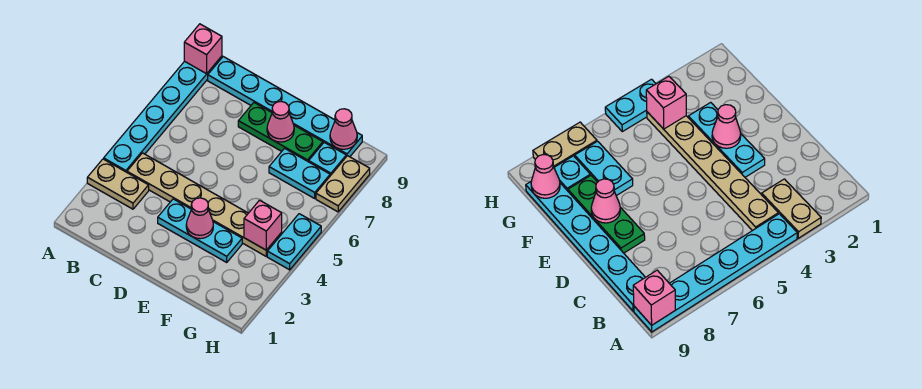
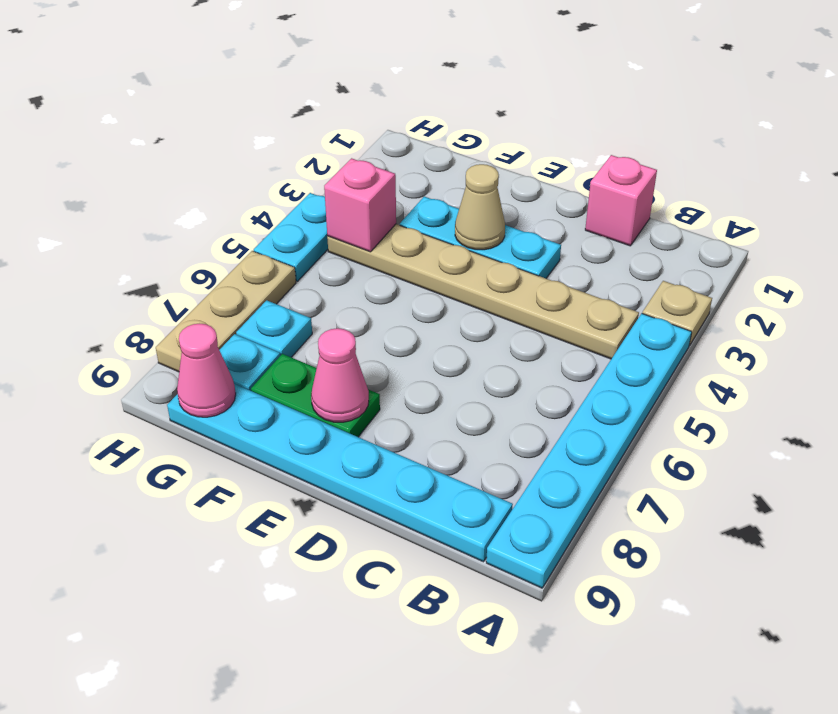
tan 1x2 plate [87,159,149,209] -> tan 1x1 plate [642,281,712,345]
pink 1x1 brick [184,24,222,74] -> pink 1x1 brick moved to [585,155,657,246]
green 1x3 plate [238,103,323,162] -> green 1x2 plate [251,354,380,437]
pink 1x1 cone [186,198,213,239] -> tan 1x1 cone [455,164,505,250]
cyan 1x2 plate [269,148,330,198] -> cyan 1x1 plate [236,300,312,357]
tan 1x2 plate [316,156,370,212] -> tan 1x3 plate [156,251,296,372]

